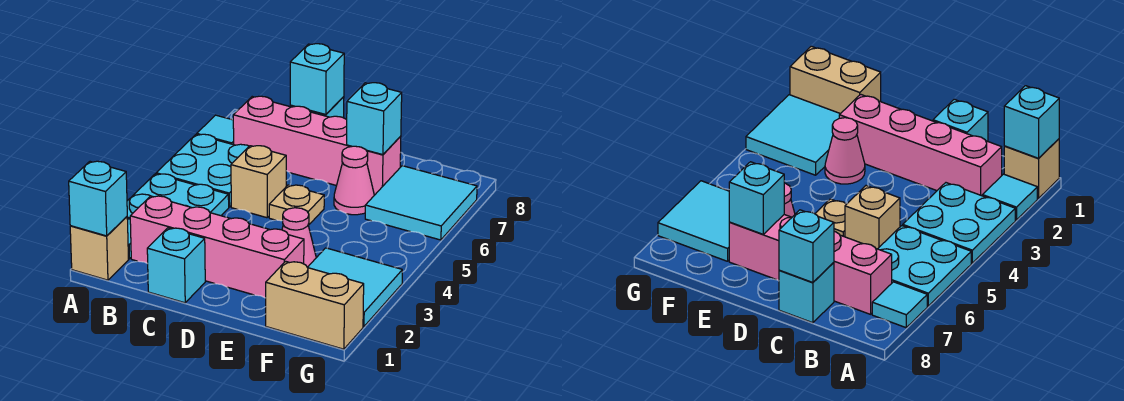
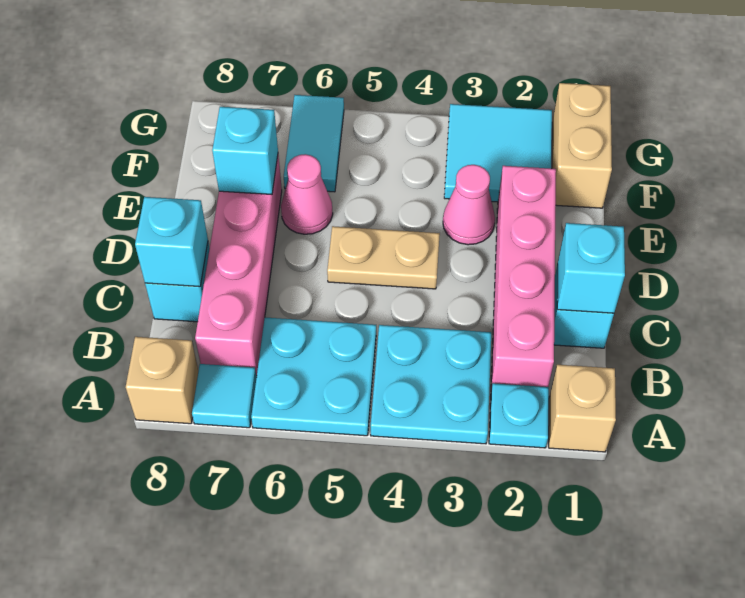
cyan 1x1 brick [69,161,127,236] -> cyan 1x1 brick moved to [557,223,625,313]
cyan 1x1 tile [982,174,1037,220] -> cyan 1x1 plate [489,383,549,448]
tan 1x1 brick [231,146,286,218] -> tan 1x1 brick moved to [126,337,198,424]
tan 1x1 plate [269,185,324,225] -> tan 1x2 plate [327,226,440,289]
cyan 2x2 tile [365,166,477,240] -> cyan 1x2 tile [284,95,344,192]

